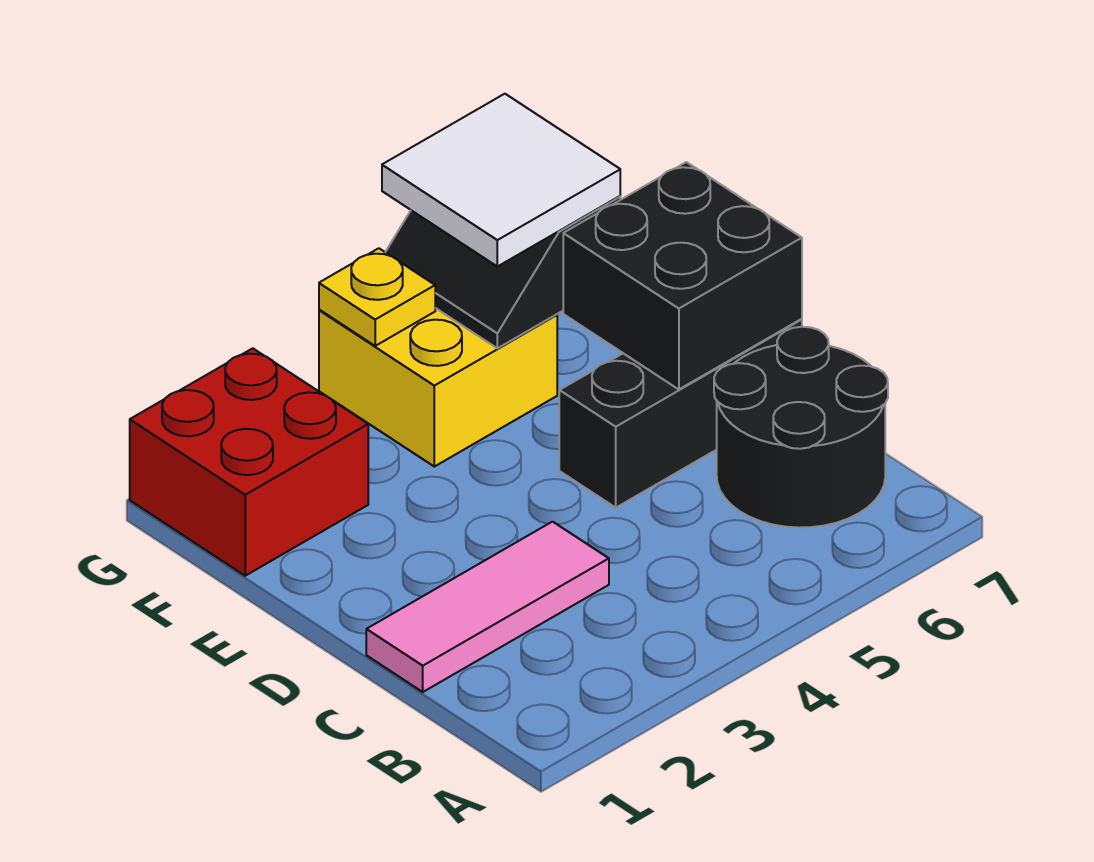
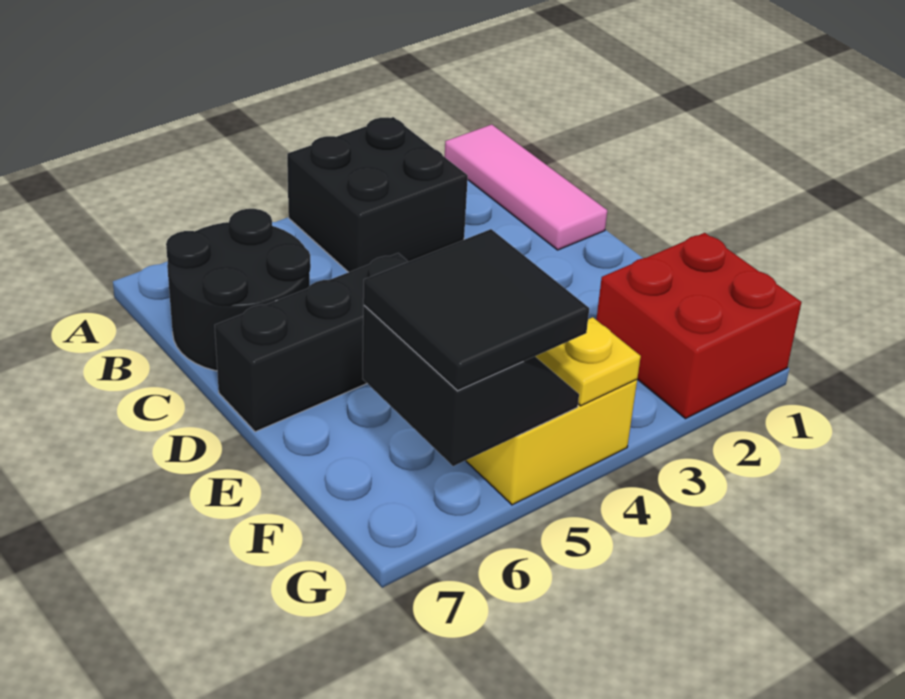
pink 1x3 tile [366,522,609,692] -> pink 1x3 tile turned to [445,124,607,250]
black 2x2 brick [563,162,802,389] -> black 2x2 brick moved to [287,117,468,272]
white 2x2 tile [382,94,620,266] -> black 2x2 tile [363,229,589,391]

